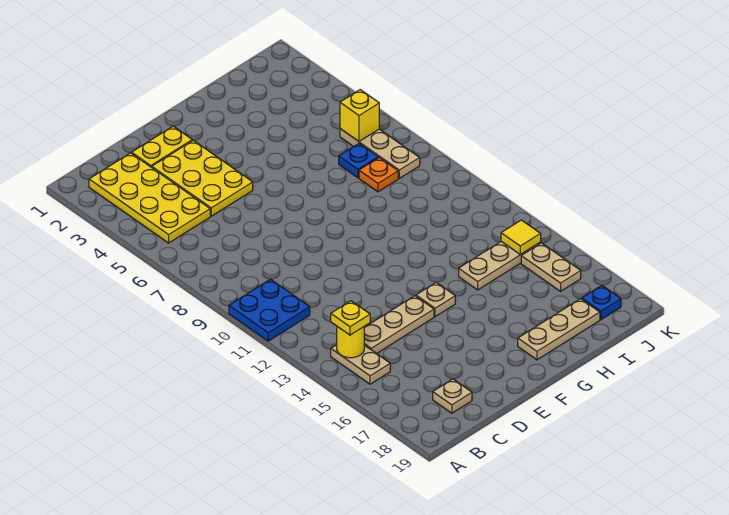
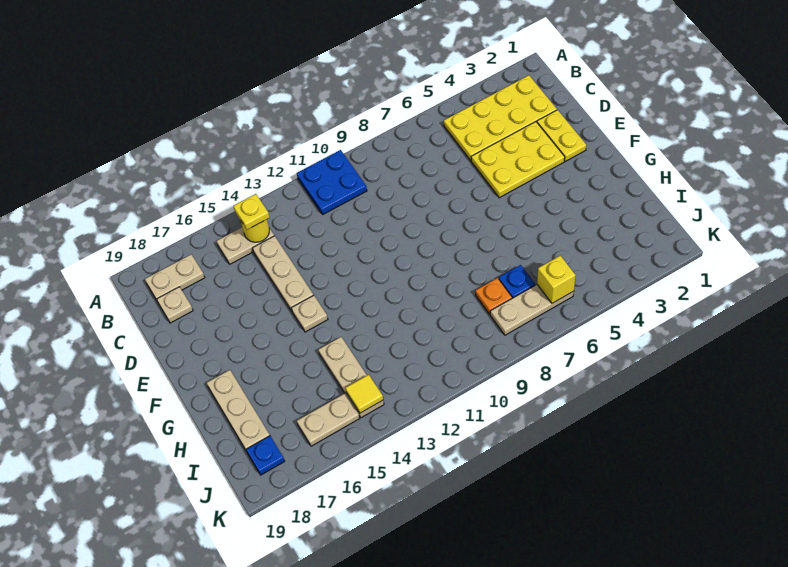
none -> tan 1x2 plate [145,254,205,302]

